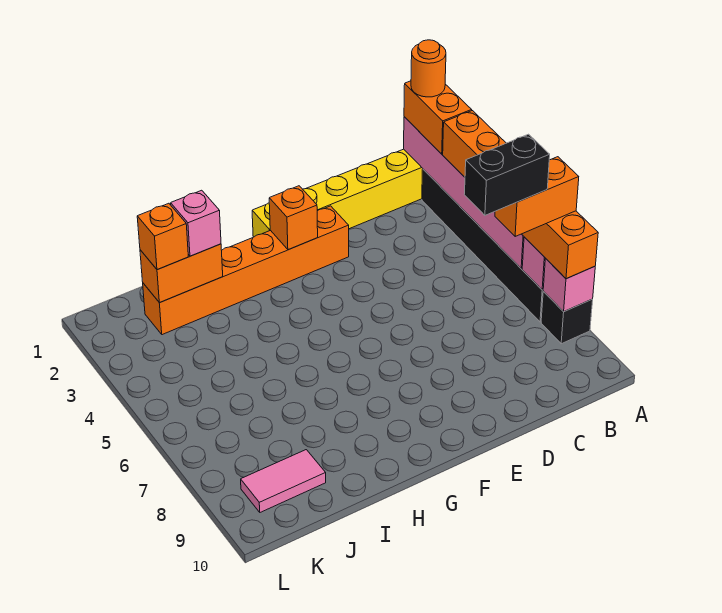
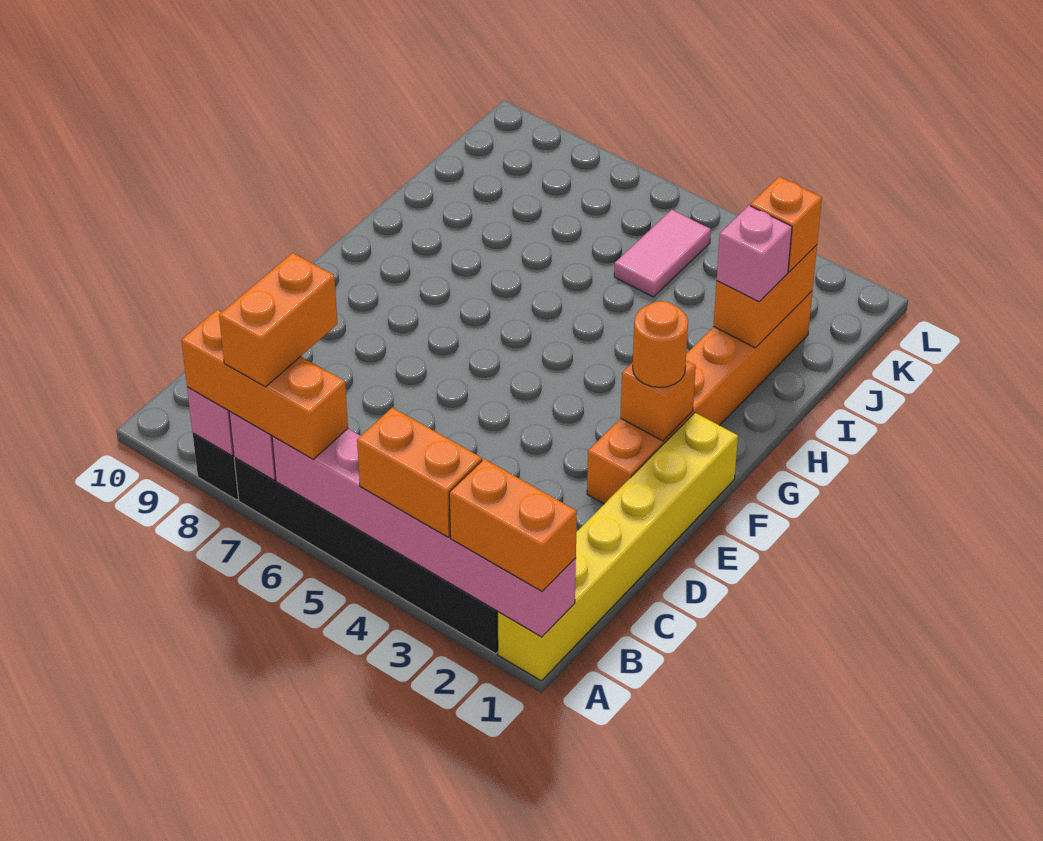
orange 1x1 round brick [411,40,446,97] -> orange 1x1 round brick moved to [633,301,688,387]
black 1x2 brick [464,134,550,215] -> none
pink 1x2 tile [241,450,326,512] -> pink 1x2 tile moved to [614,210,711,297]

